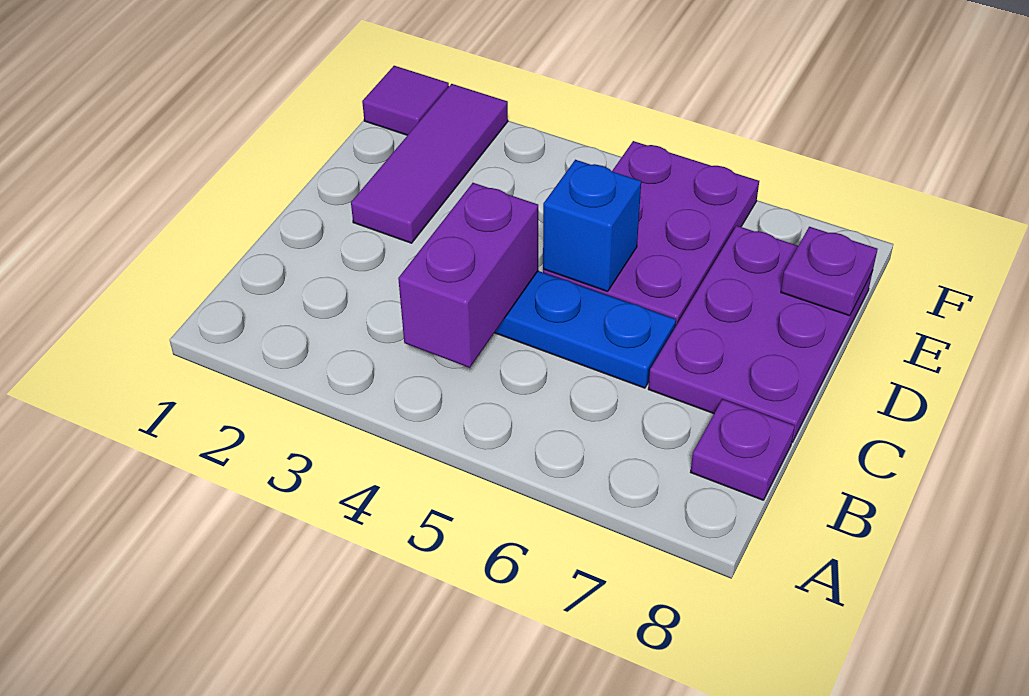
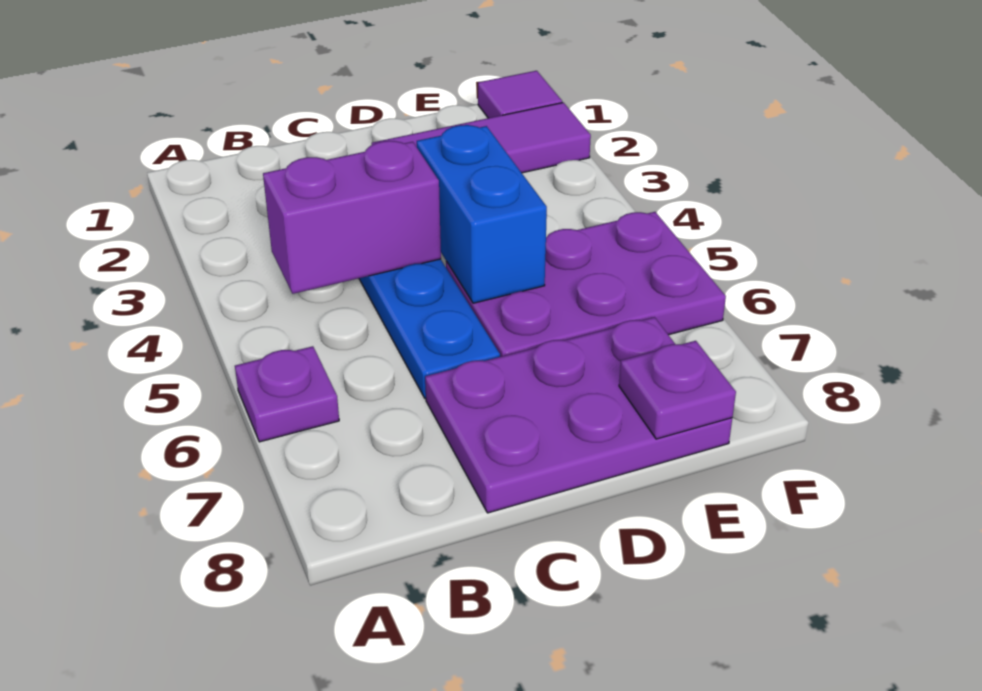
purple 1x1 plate [691,399,795,500] -> purple 1x1 plate moved to [235,346,339,442]
blue 1x1 brick [543,160,641,291] -> blue 1x2 brick [417,125,547,303]

